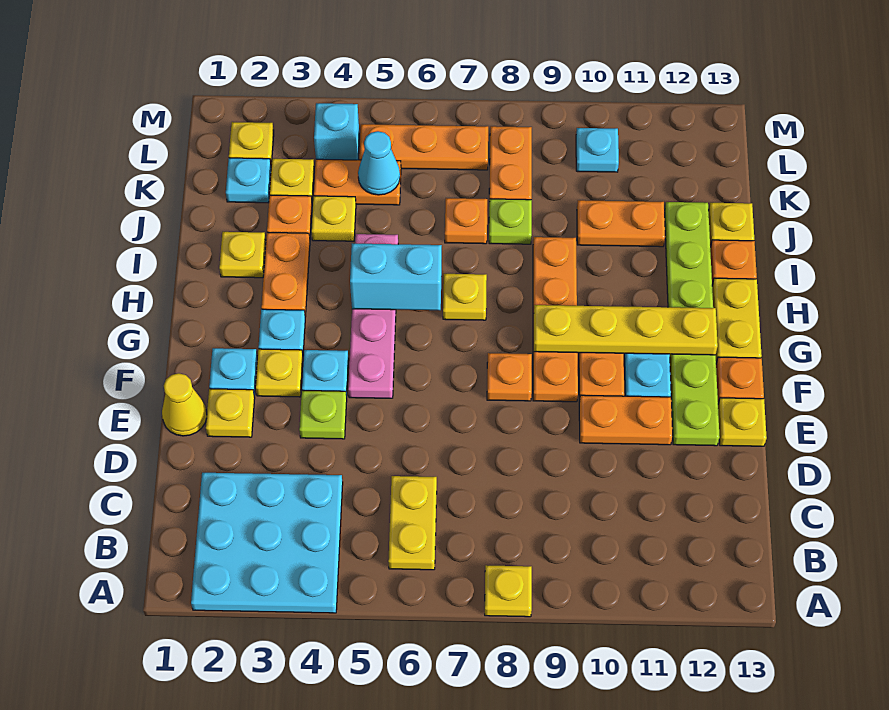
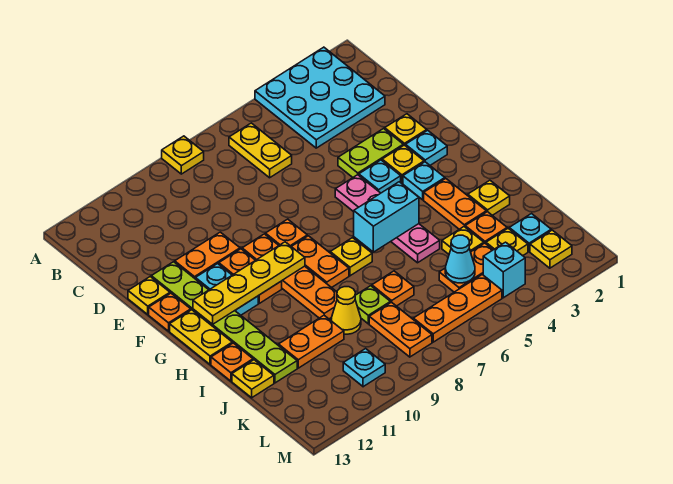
yellow 1x1 cone [162,373,207,436] -> yellow 1x1 cone moved to [331,287,361,334]
lime 1x1 plate [299,390,347,439] -> lime 1x2 plate [338,129,403,177]
none -> orange 1x2 plate [292,236,349,288]

